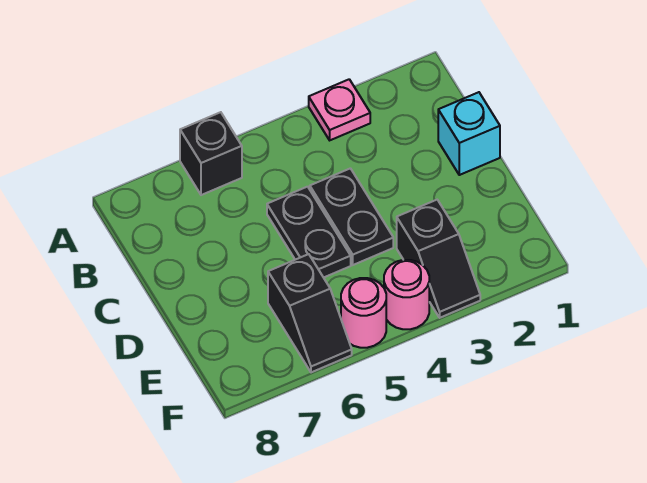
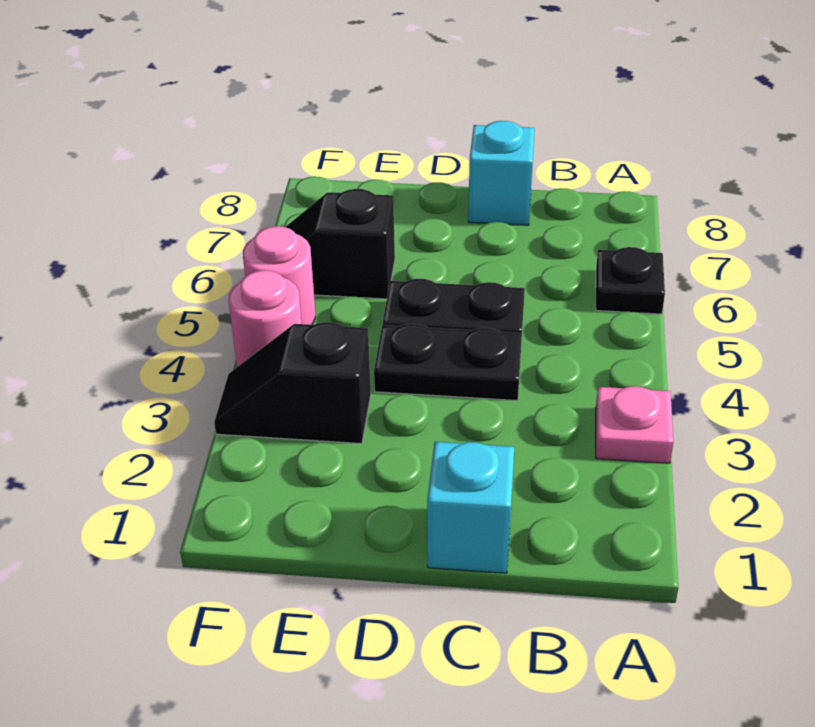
black 1x1 brick [180,112,242,195] -> black 1x1 plate [596,247,665,314]
none -> cyan 1x1 brick [468,121,535,225]

